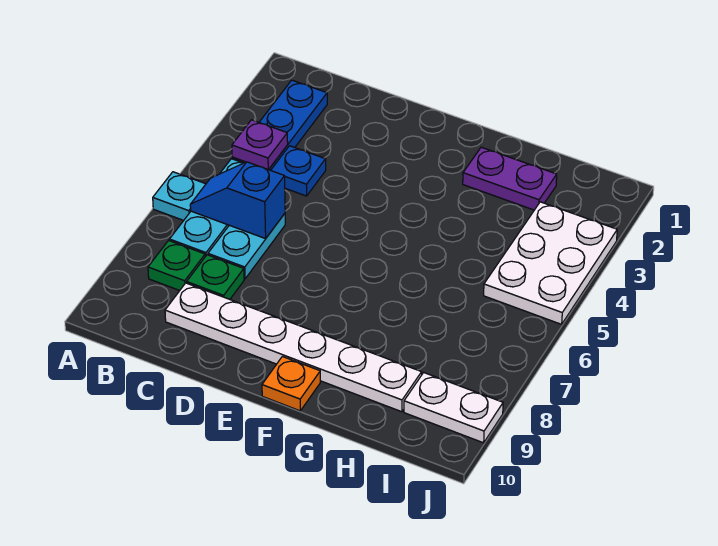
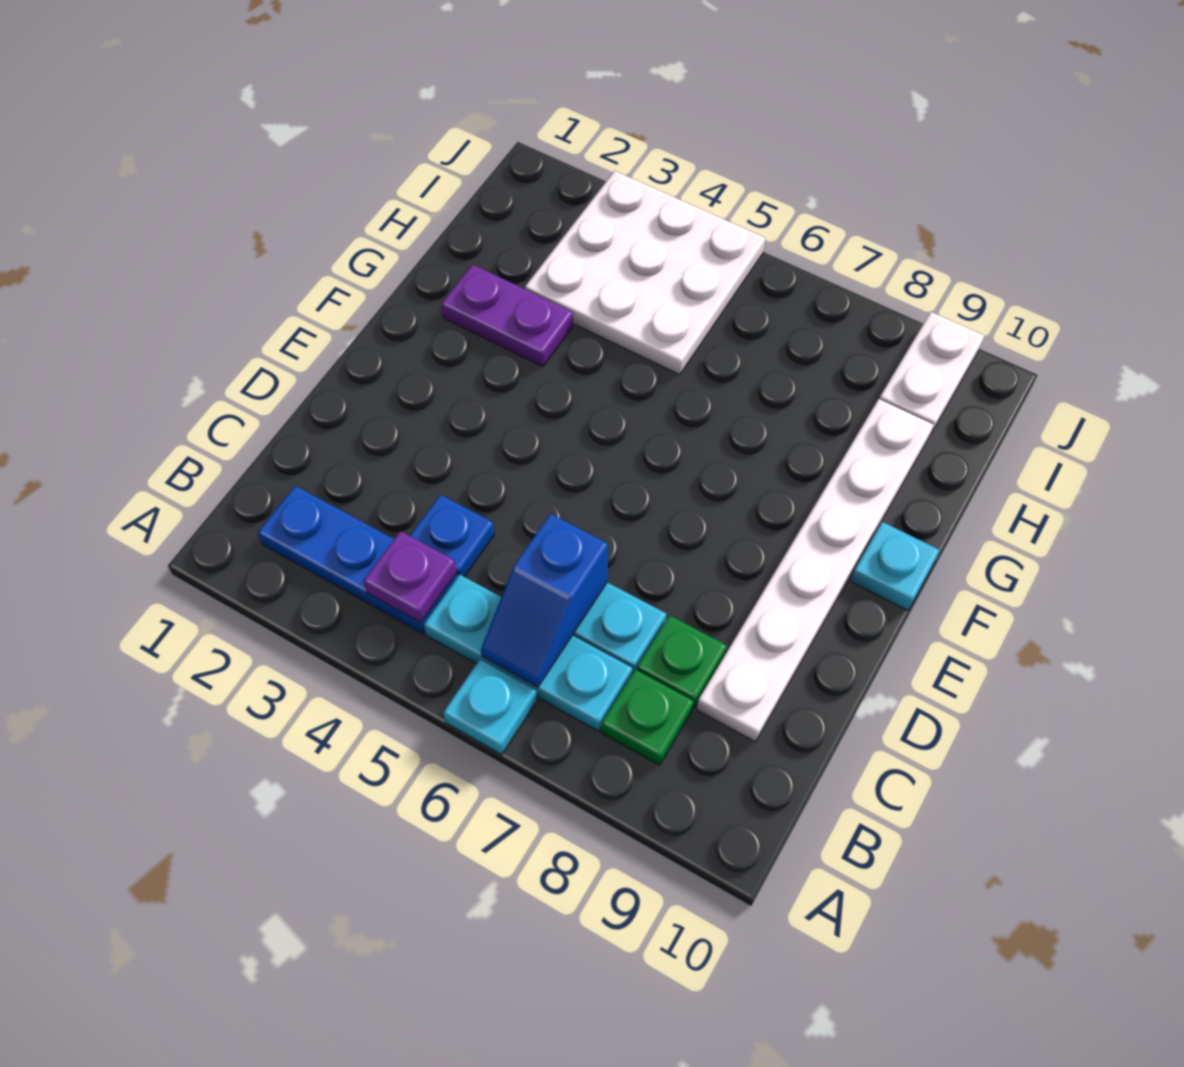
orange 1x1 plate [262,357,320,411] -> cyan 1x1 plate [851,522,940,610]
purple 1x2 plate [463,147,557,210] -> purple 1x2 plate turned to [441,265,573,367]
white 2x3 plate [484,202,617,324] -> white 3x3 plate [525,171,765,375]

